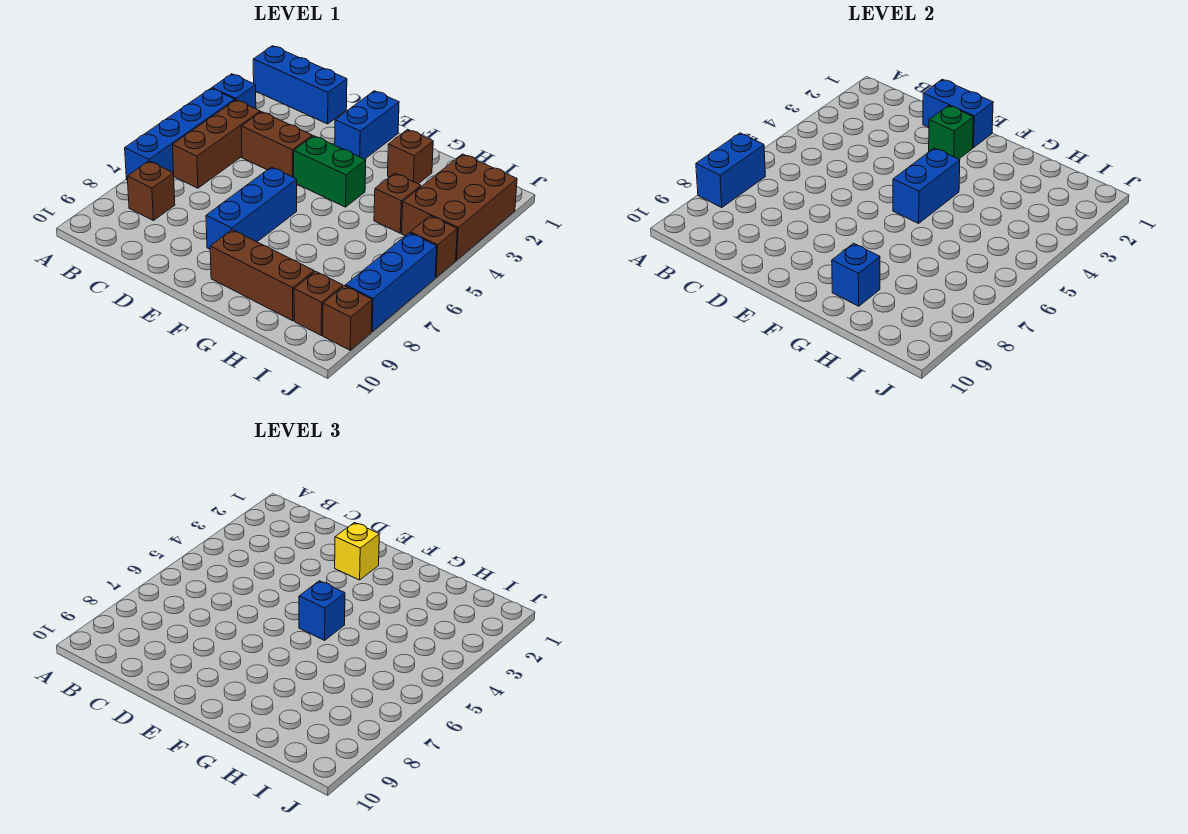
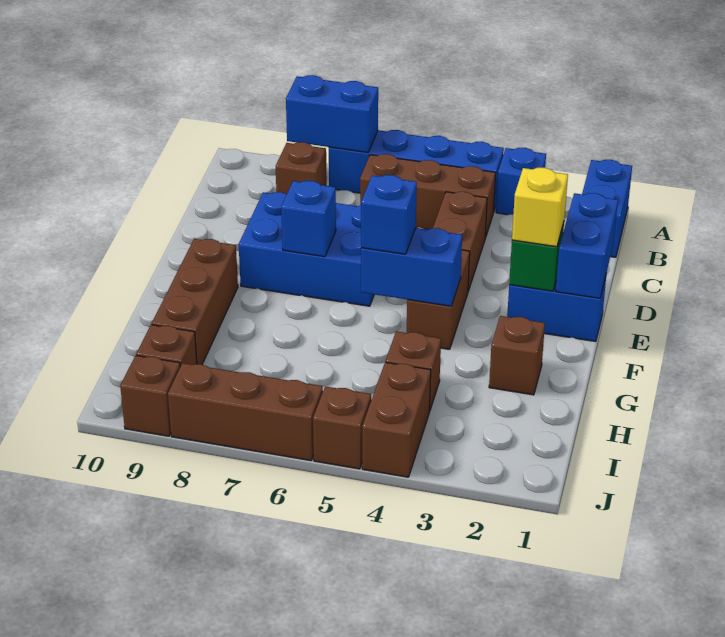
blue 1x3 brick [253,46,347,124] -> blue 1x2 brick [582,160,632,257]
green 1x2 brick [294,136,366,207] -> brown 1x2 brick [407,250,470,349]
blue 1x3 brick [206,167,297,249] -> blue 2x3 brick [239,192,374,306]
blue 1x1 brick [832,243,880,306] -> blue 1x1 brick moved to [281,181,336,257]
brown 2x3 brick [402,154,517,260] -> brown 1x2 brick [362,362,431,477]
blue 1x3 brick [345,233,437,331] -> brown 1x3 brick [168,363,323,461]

